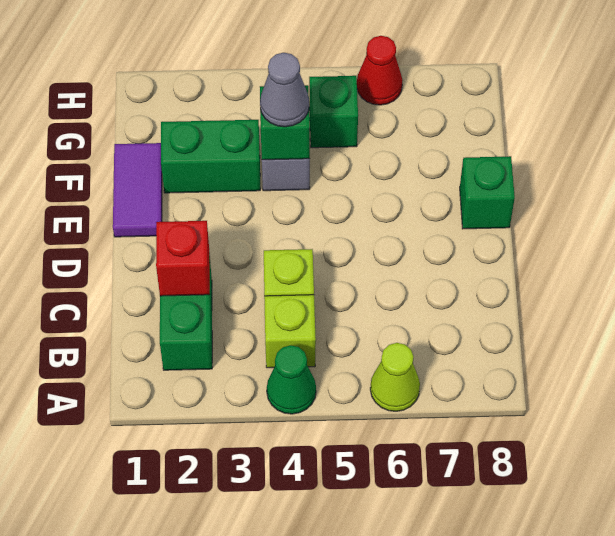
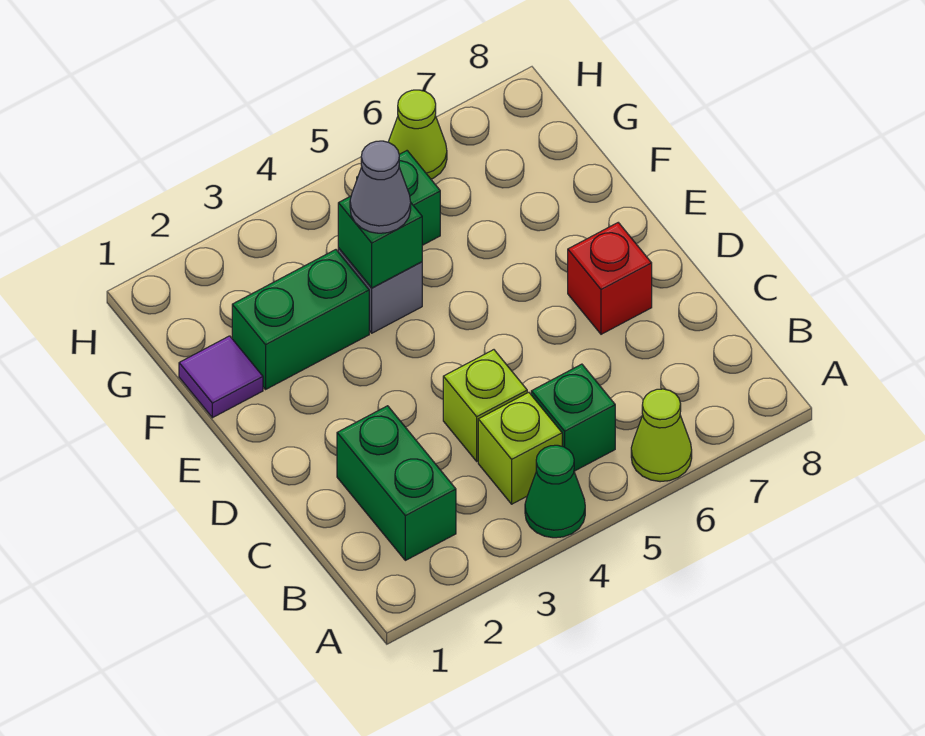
red 1x1 brick [156,221,210,296] -> red 1x1 brick moved to [568,223,652,334]
purple 1x2 tile [113,143,162,237] -> purple 1x1 tile [179,336,263,418]
green 1x1 brick [460,156,515,229] -> green 1x1 brick moved to [531,364,615,471]
red 1x1 cone [357,36,402,105] -> lime 1x1 cone [389,90,447,179]

